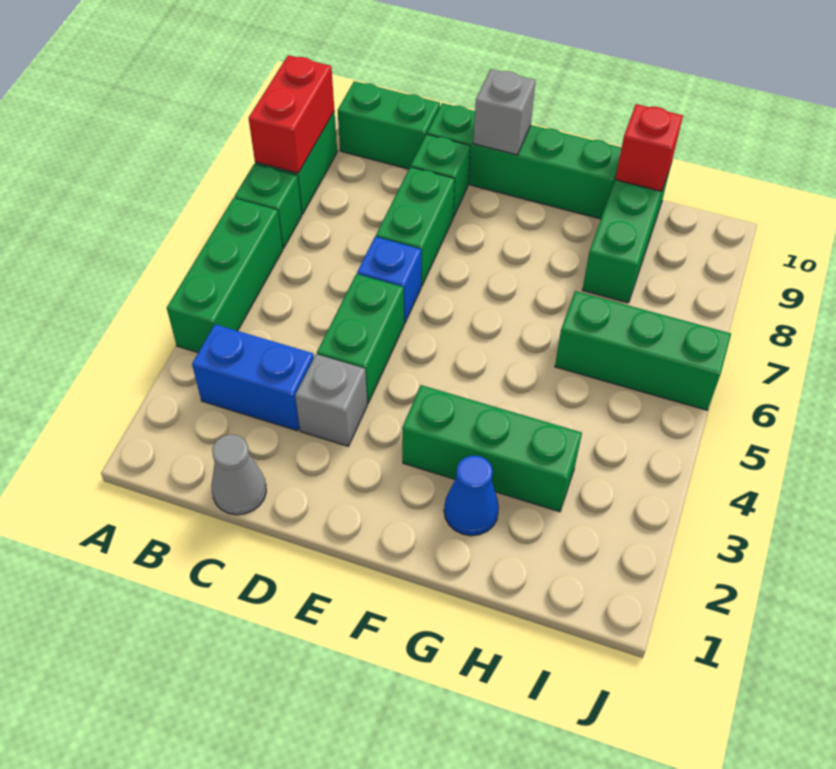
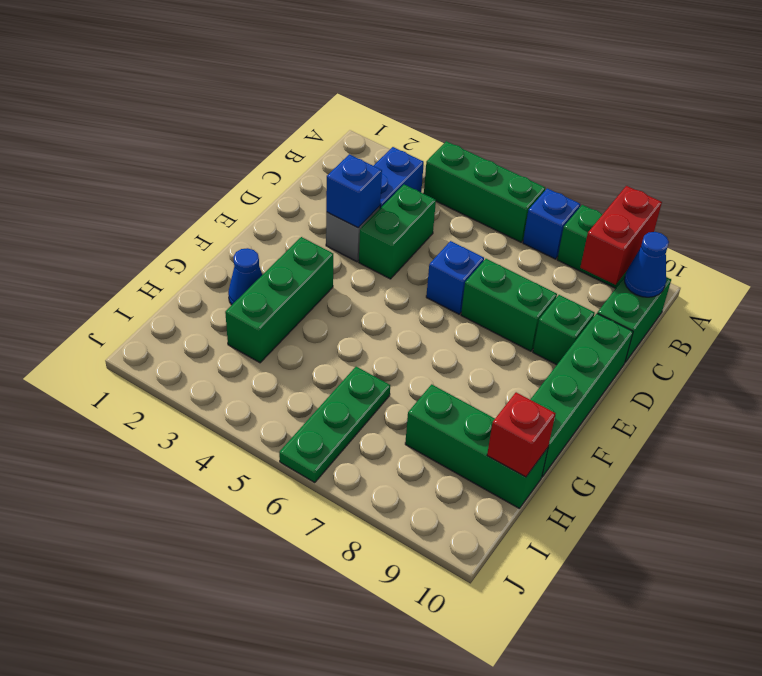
green 1x1 brick [234,164,302,248] -> blue 1x1 brick [523,188,580,259]
red 1x2 brick [249,55,334,173] -> red 1x2 brick turned to [580,186,662,285]
none -> blue 1x1 cone [625,232,669,297]
grey 1x1 cone [211,435,266,515] -> none
none -> blue 1x1 brick [326,154,382,228]
green 1x2 brick [317,274,404,404] -> green 1x2 brick turned to [359,185,436,279]
grey 1x1 brick [473,69,536,155] -> none
green 1x3 brick [555,291,731,410] -> green 1x3 plate [279,367,390,483]

